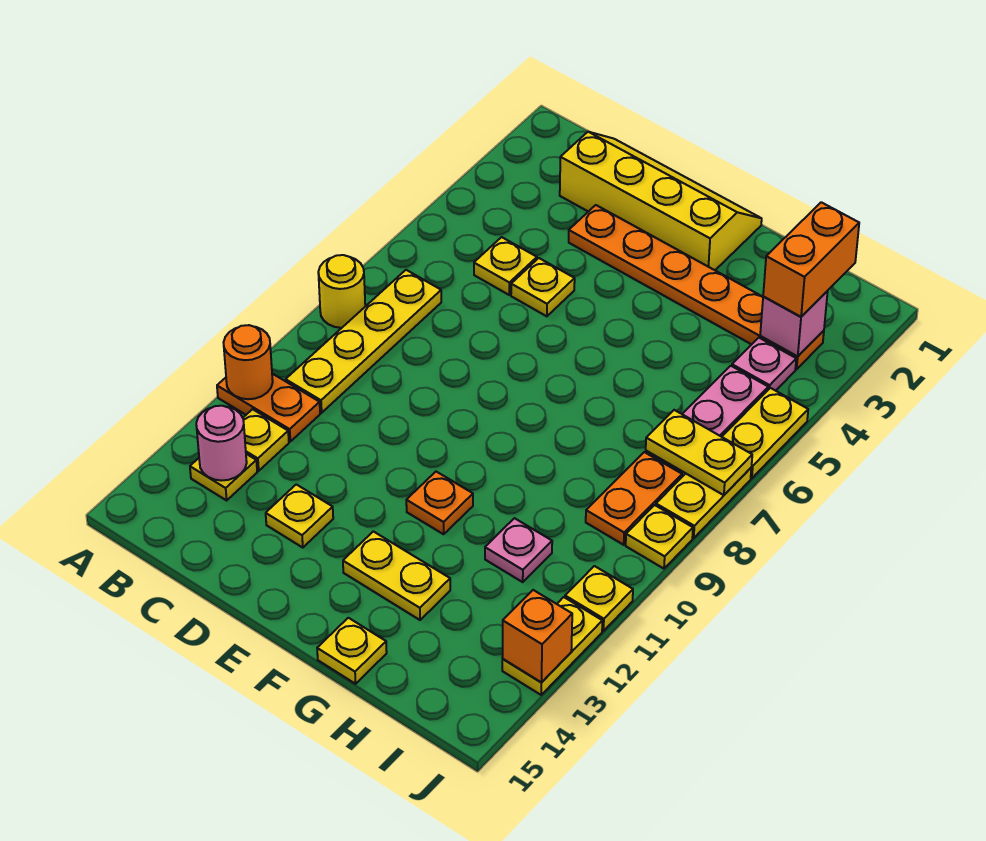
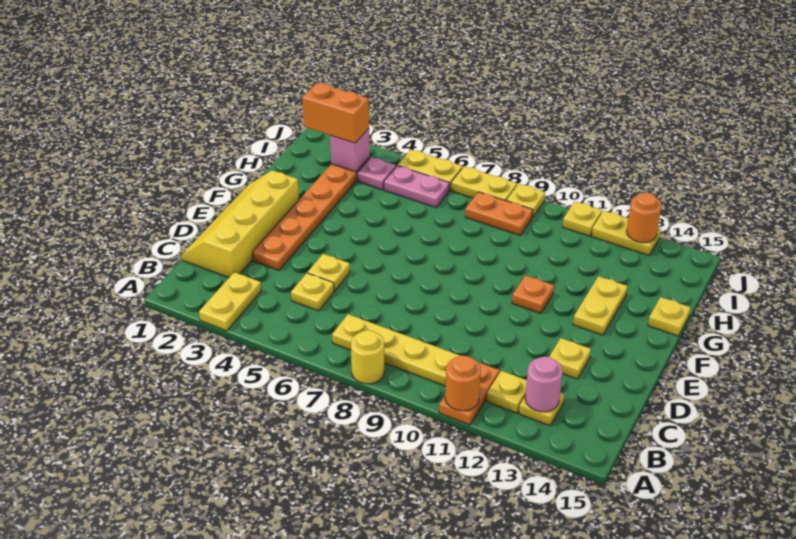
pink 1x1 plate [485,518,552,582] -> none
yellow 1x2 plate [646,410,752,495] -> yellow 1x2 plate moved to [199,272,261,331]
orange 1x1 brick [502,590,572,683] -> orange 1x1 round brick [627,193,662,243]

